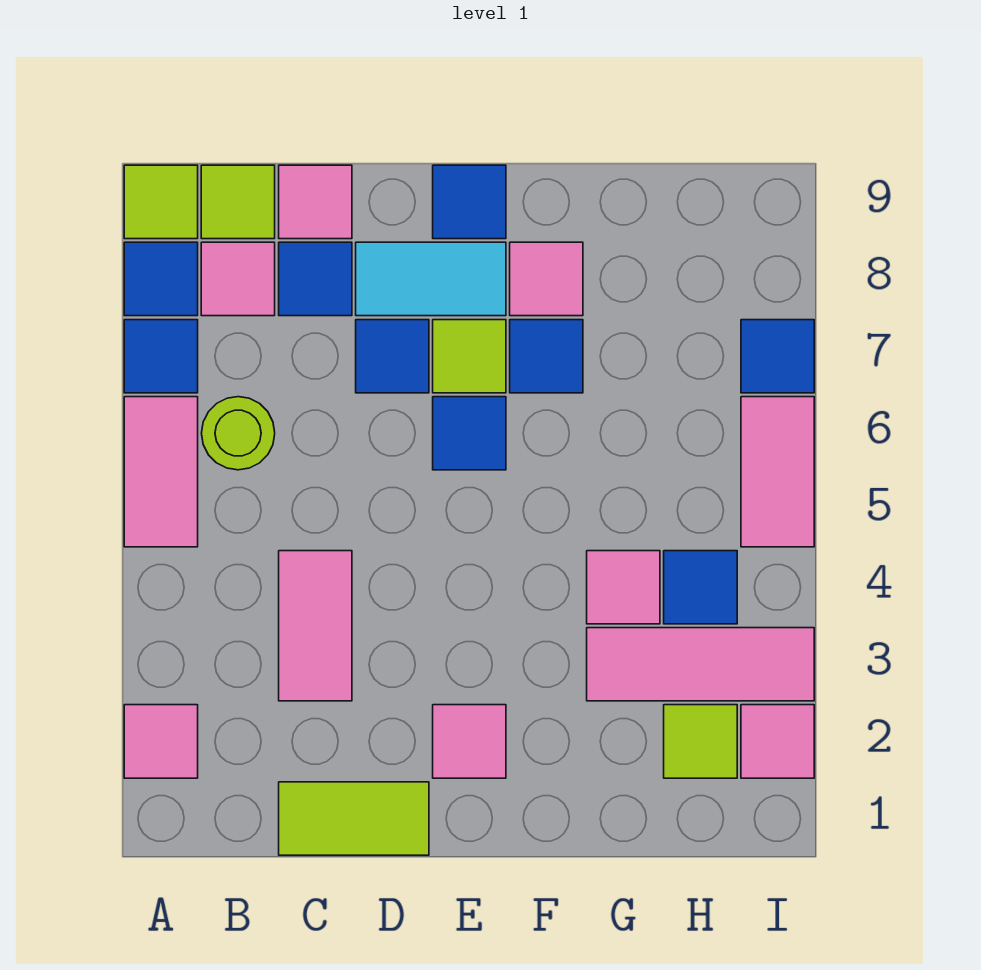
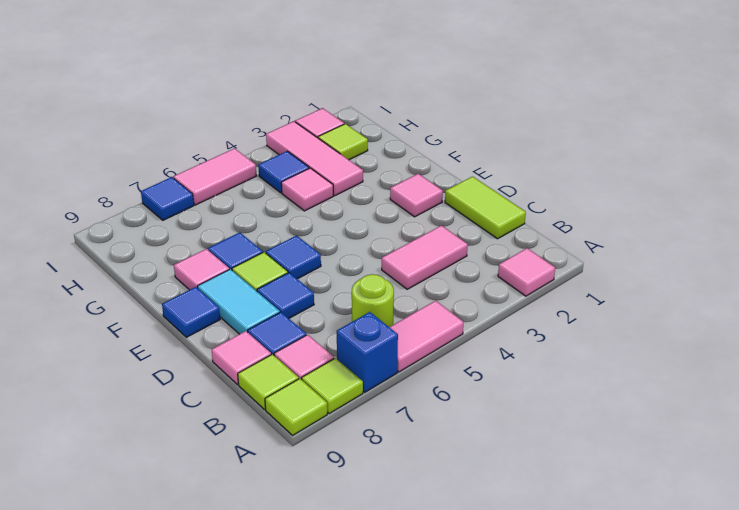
blue 1x1 tile [124,320,198,393] -> blue 1x1 brick [337,312,398,392]
blue 1x1 tile [124,242,198,316] -> lime 1x1 tile [302,358,363,414]

